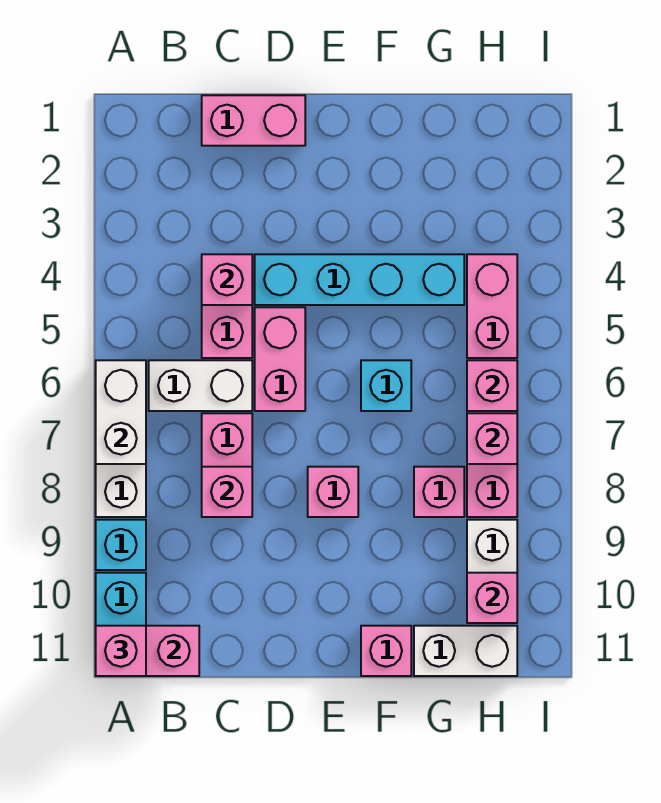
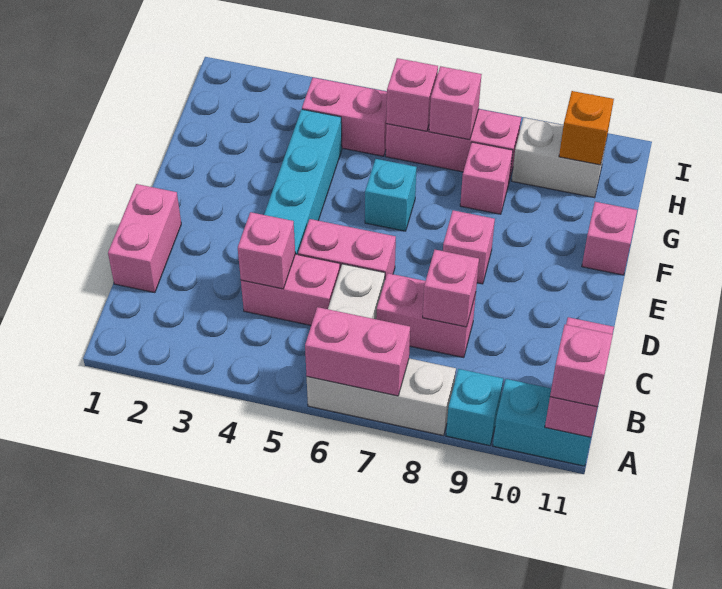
white 1x2 brick [96,360,146,464] -> pink 1x2 brick [305,307,410,396]
white 1x2 brick [414,626,517,676] -> none
pink 1x1 brick [467,573,517,623] -> orange 1x1 brick [559,91,614,165]

